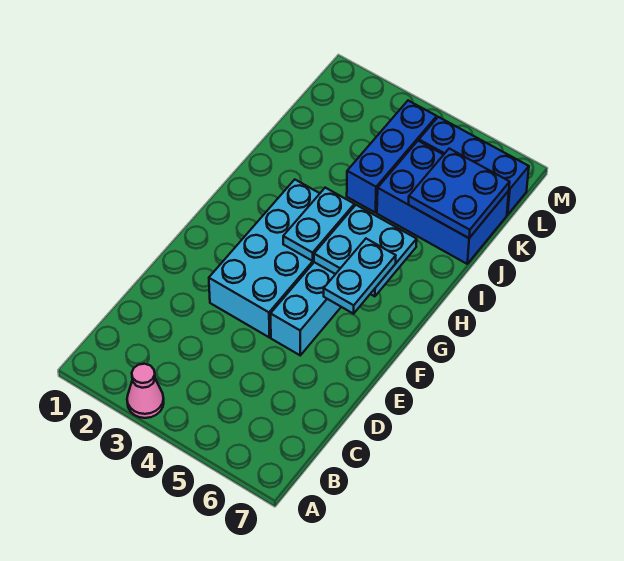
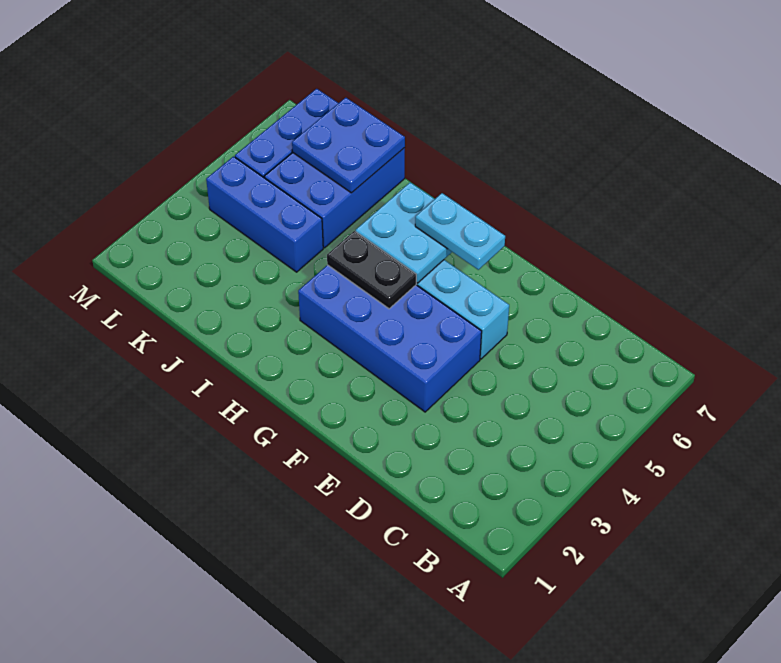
pink 1x1 cone [127,364,164,418] -> none
cyan 2x4 brick [209,180,320,338] -> blue 2x4 brick [298,265,482,412]
cyan 1x2 plate [283,188,354,261] -> black 1x2 plate [327,231,416,309]

